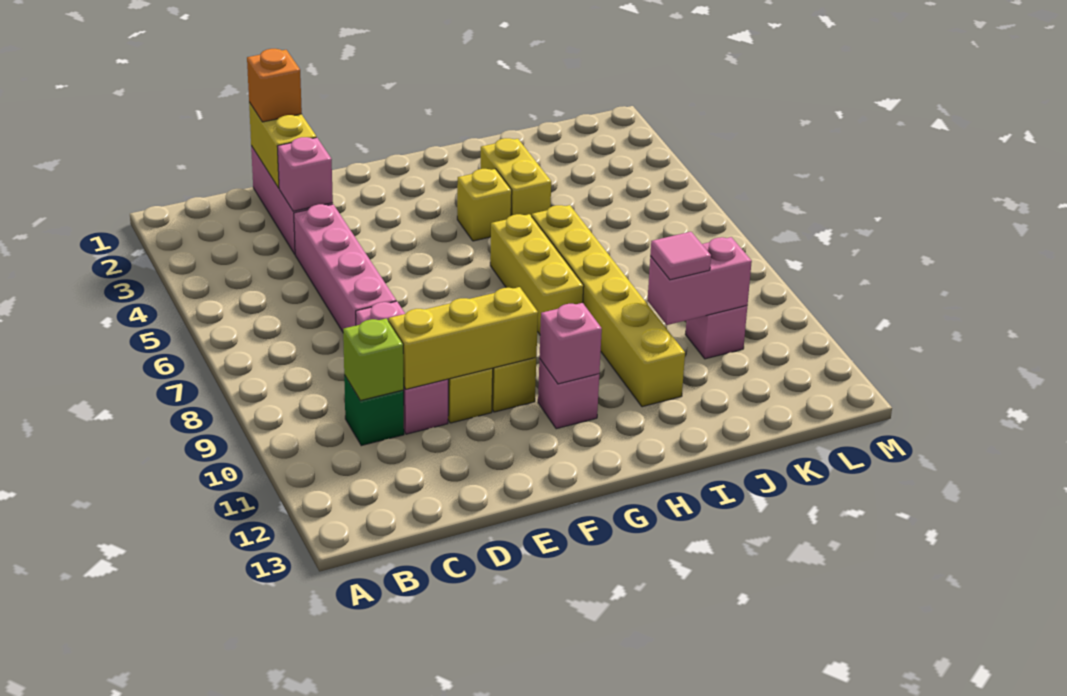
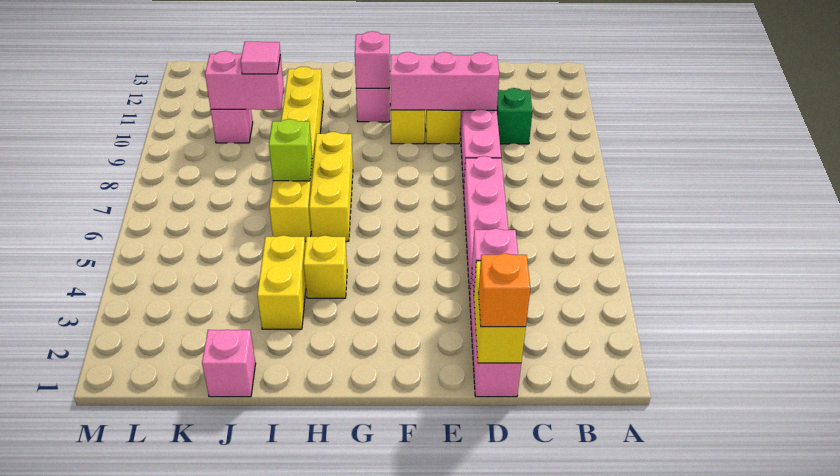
lime 1x1 brick [343,318,404,401] -> lime 1x1 brick moved to [269,119,312,181]
yellow 1x3 brick [389,287,538,389] -> pink 1x3 brick [390,52,499,110]
none -> pink 1x1 brick [202,330,256,397]

